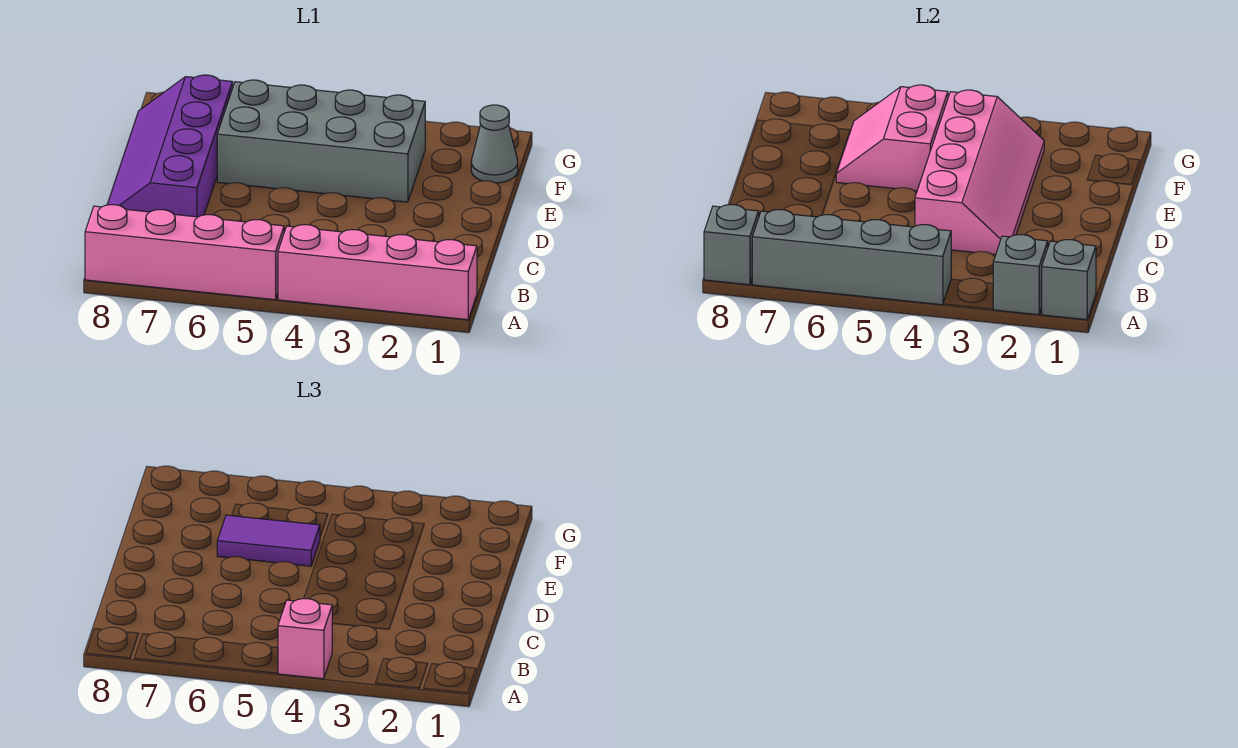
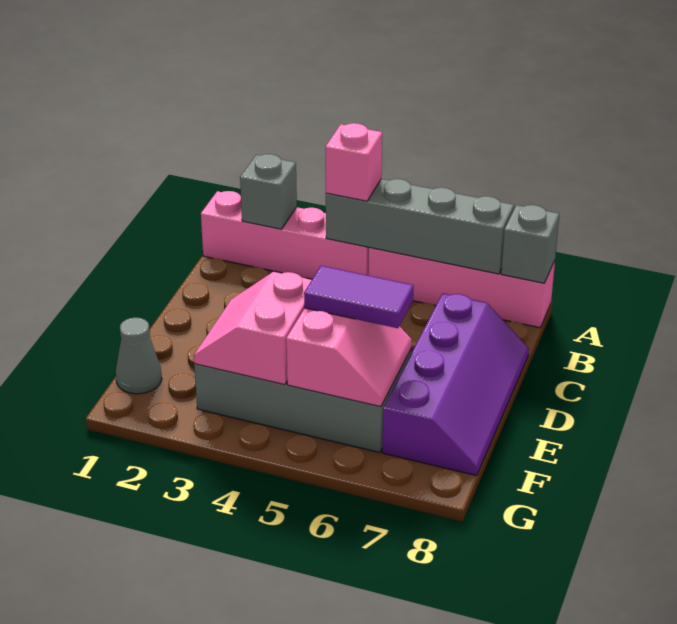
grey 1x1 brick [1042,240,1096,320] -> none
pink 2x4 slope [915,90,1044,255] -> pink 2x2 slope [194,272,311,385]

